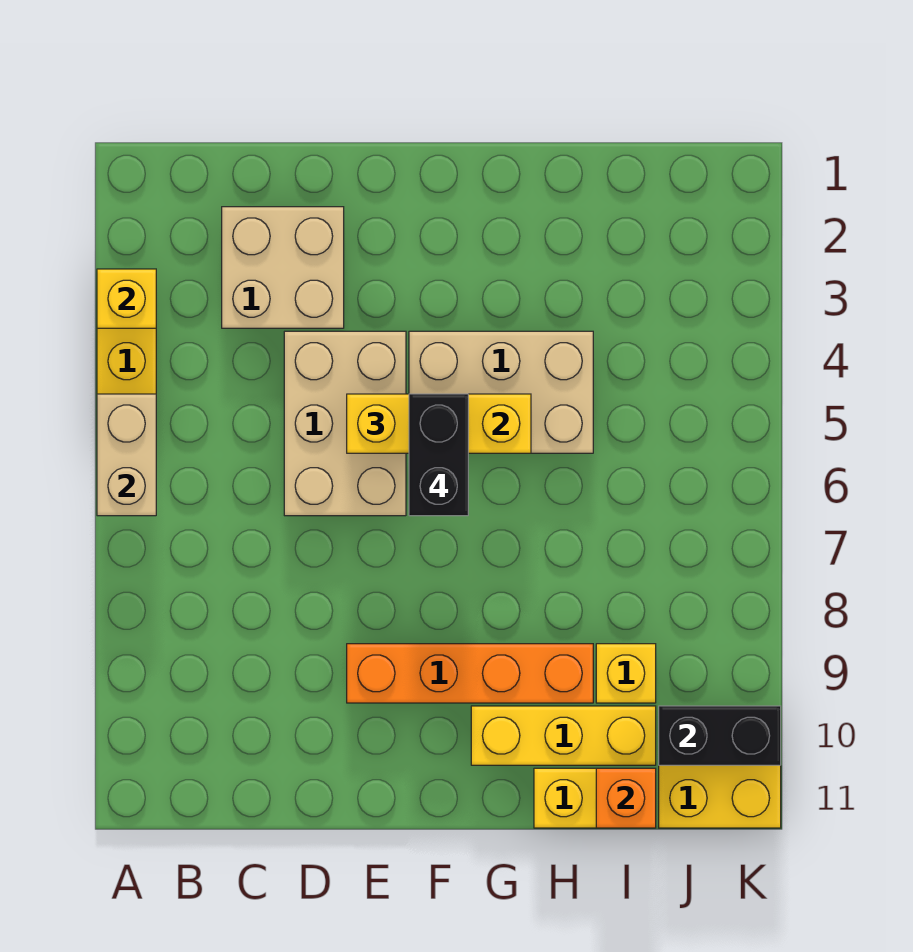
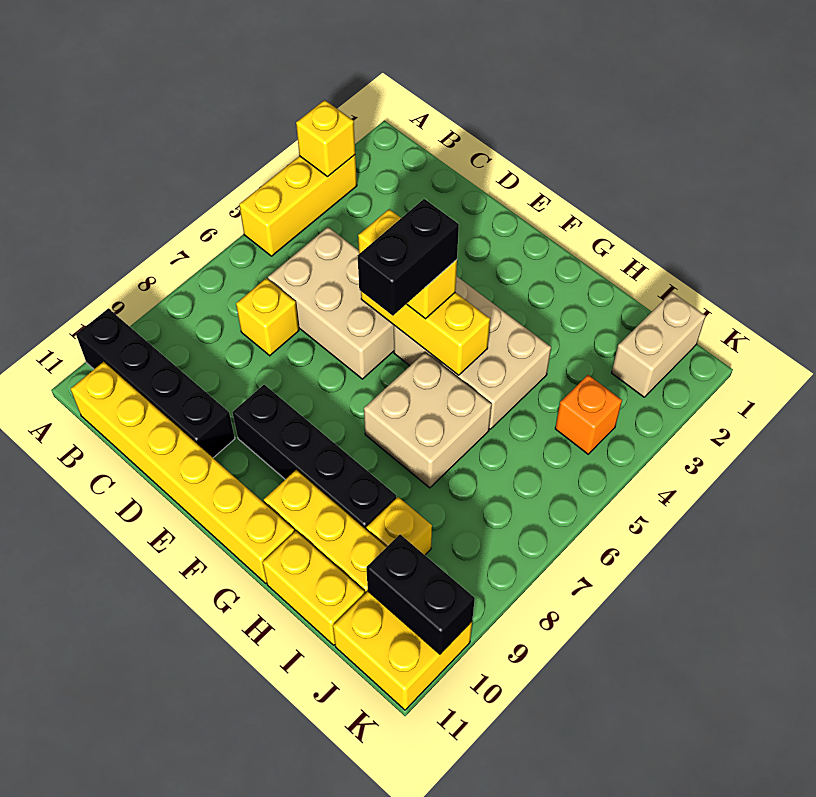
tan 1x2 brick [97,394,156,516] -> tan 1x2 brick moved to [612,292,706,397]
none -> black 1x4 brick [76,308,235,458]
none -> yellow 1x6 brick [71,362,294,583]
tan 2x2 brick [222,207,344,328] -> tan 2x2 brick moved to [364,352,492,488]
none -> yellow 1x1 brick [236,278,299,356]
tan 2x3 brick [284,331,406,516] -> tan 2x3 brick turned to [268,227,394,379]
orange 1x4 brick [347,644,593,703] -> black 1x4 brick [232,385,396,530]
orange 1x1 brick [596,768,656,828] -> orange 1x1 brick moved to [555,375,622,454]

